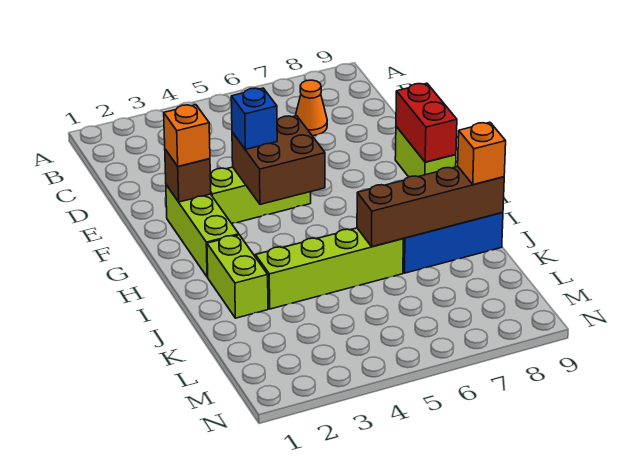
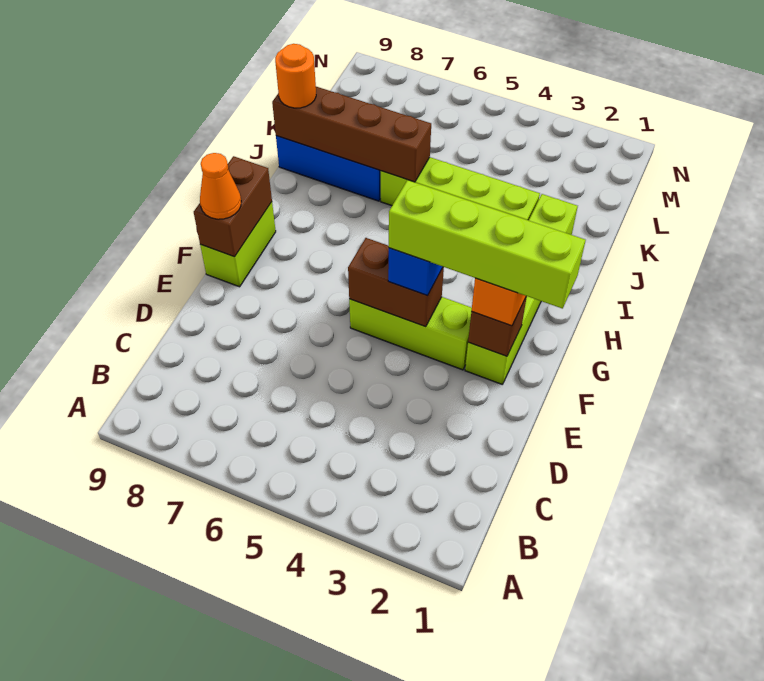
orange 1x1 cone [295,80,327,136] -> orange 1x1 cone moved to [200,153,241,219]
none -> lime 1x4 brick [389,180,586,309]
brown 2x2 brick [232,116,325,204] -> brown 1x2 brick [348,238,444,327]
red 1x2 brick [396,83,457,162] -> brown 1x2 brick [194,156,272,257]
orange 1x1 brick [458,122,506,185] -> orange 1x1 round brick [275,44,316,108]

